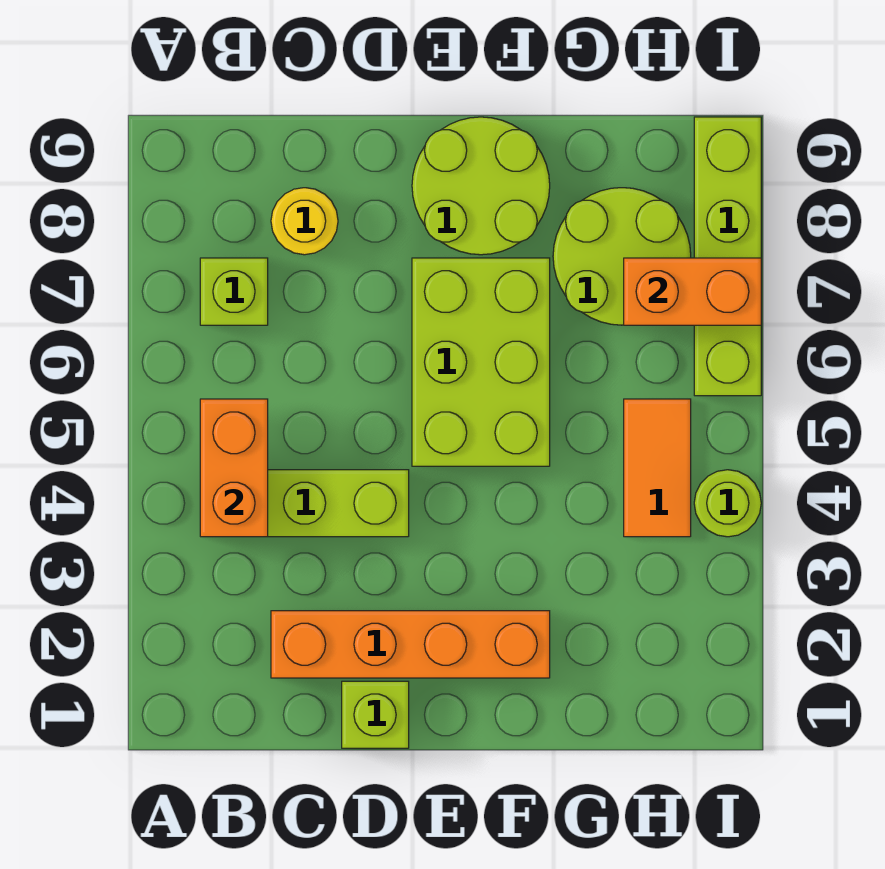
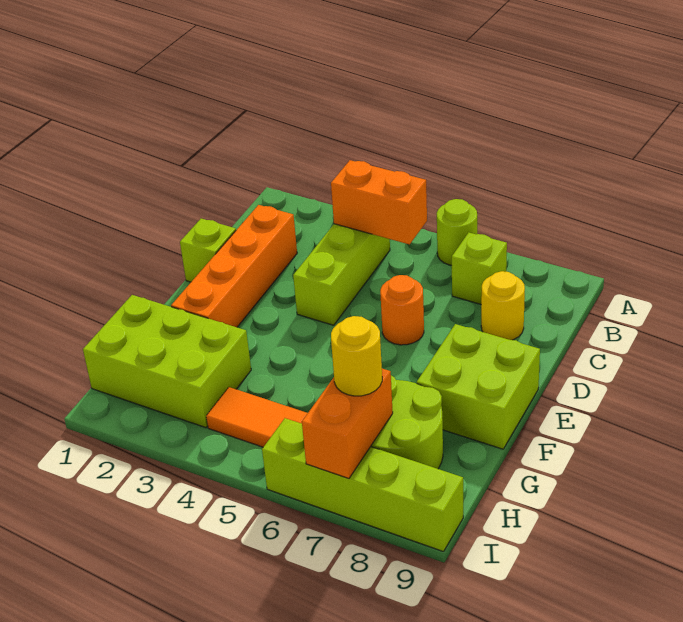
none -> orange 1x1 round brick [380,275,424,345]
lime 2x3 brick [412,258,550,466] -> lime 2x3 brick moved to [83,295,251,428]
lime 2x2 round brick [412,117,550,255] -> lime 2x2 brick [417,324,540,449]
none -> yellow 1x1 round brick [331,316,382,396]
lime 1x1 round brick [694,470,761,537] -> lime 1x1 round brick moved to [437,199,477,265]

